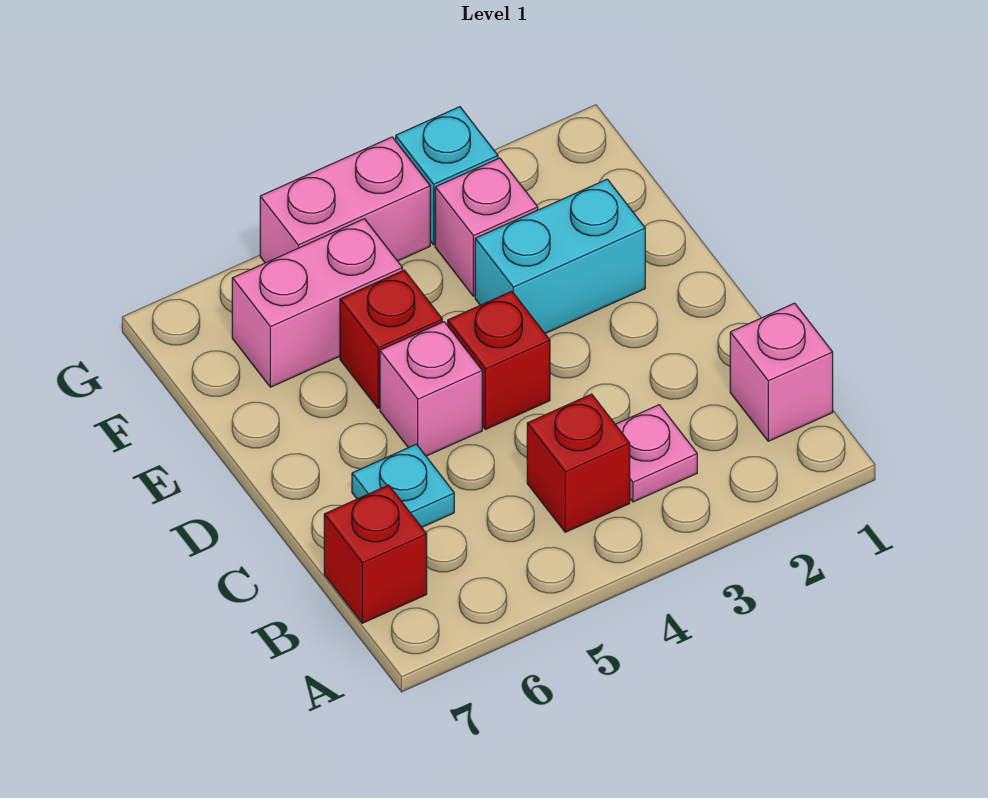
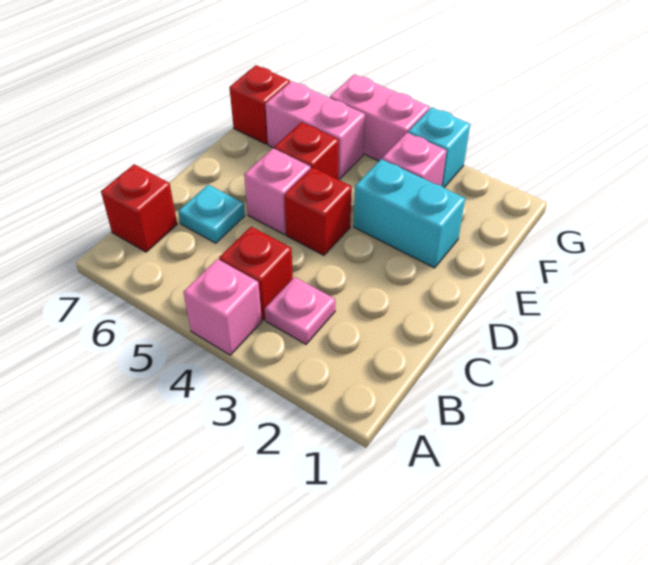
pink 1x1 brick [730,303,833,441] -> pink 1x1 brick moved to [183,259,262,355]
none -> red 1x1 brick [229,65,290,144]

